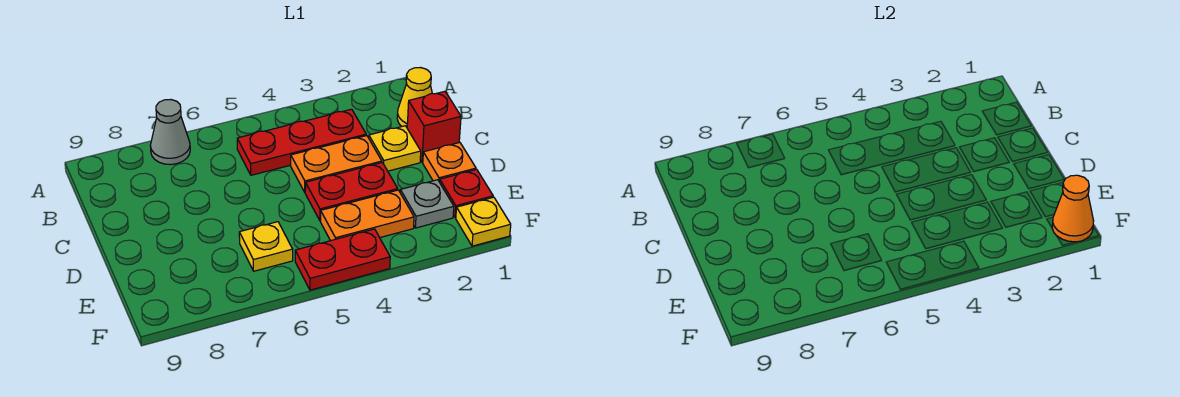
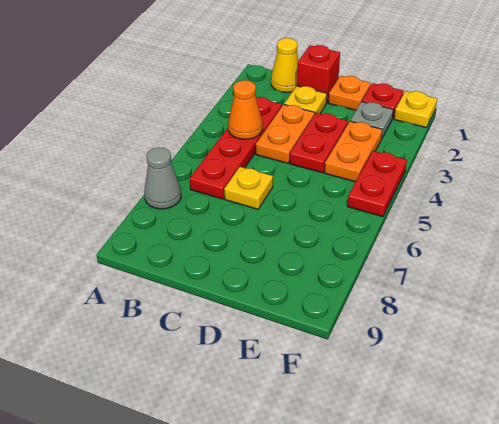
red 1x3 plate [237,109,366,175] -> red 1x4 plate [189,97,282,199]
yellow 1x1 plate [239,222,293,271] -> yellow 1x1 plate moved to [224,167,273,209]
orange 1x1 cone [1052,175,1094,242] -> orange 1x1 cone moved to [228,80,263,139]

